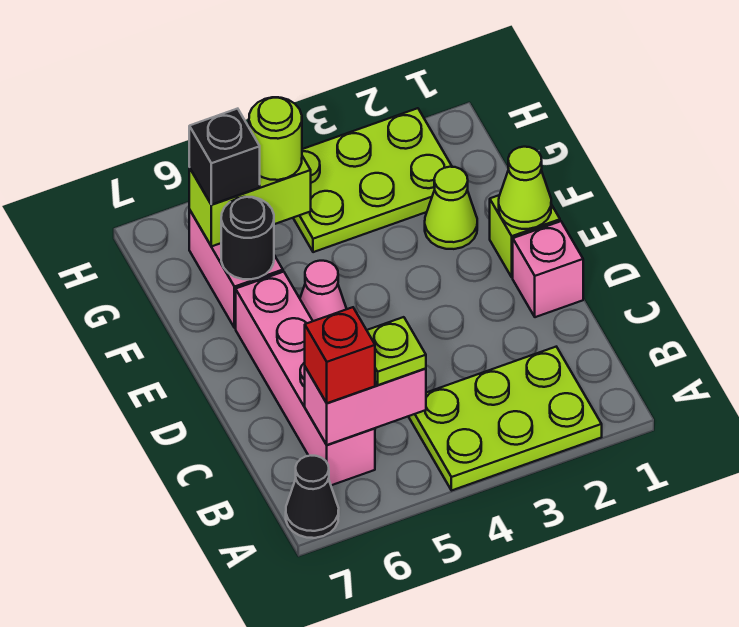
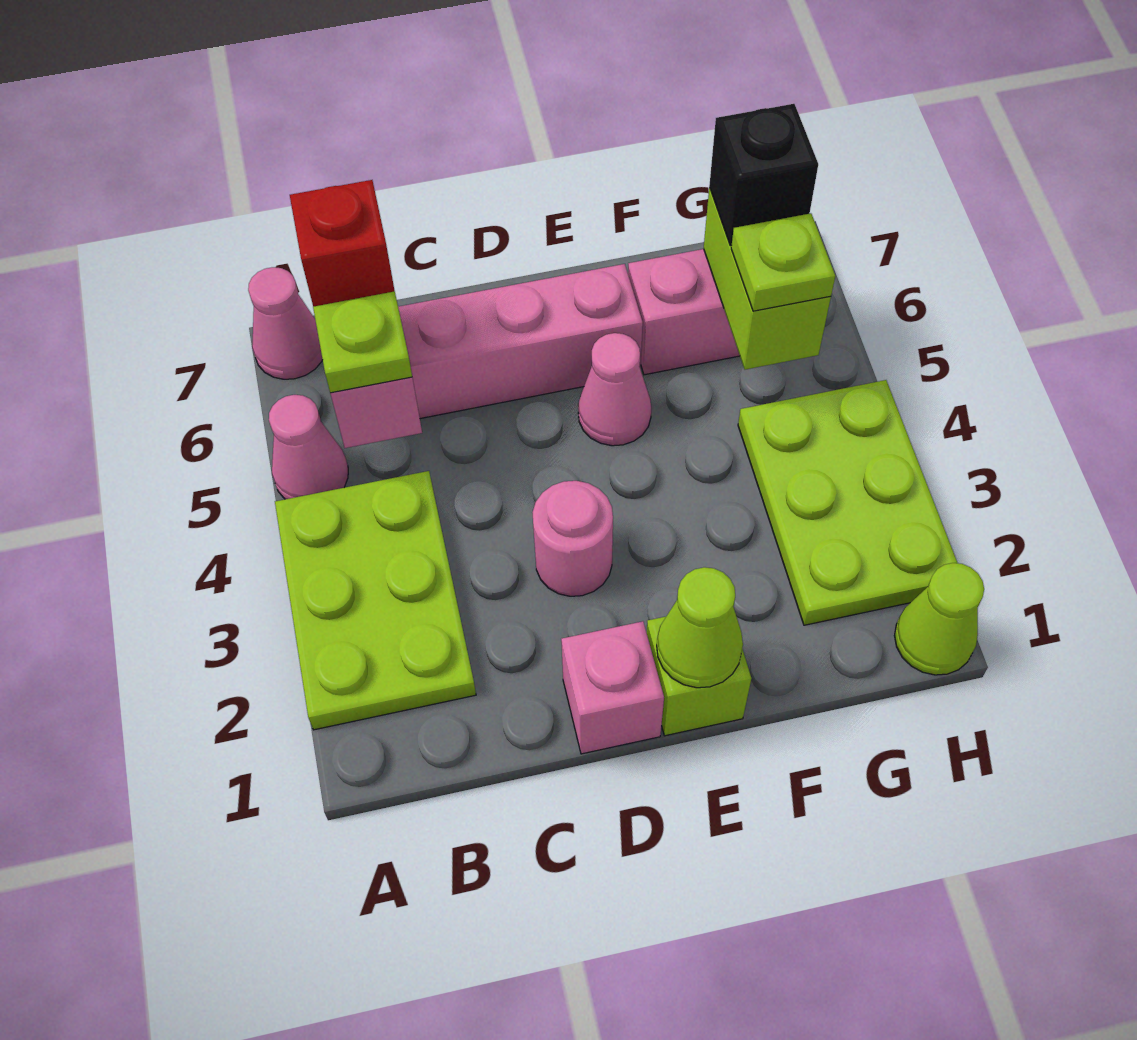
none -> pink 1x1 cone [269,395,348,499]
black 1x1 cone [286,456,339,538] -> pink 1x1 cone [248,267,323,379]
none -> pink 1x1 round brick [532,481,613,596]
lime 1x1 cone [425,167,477,249] -> lime 1x1 cone moved to [894,563,984,675]
black 1x1 round brick [221,197,274,279] -> none
lime 1x1 round brick [249,97,302,180] -> lime 1x1 plate [731,213,835,311]

